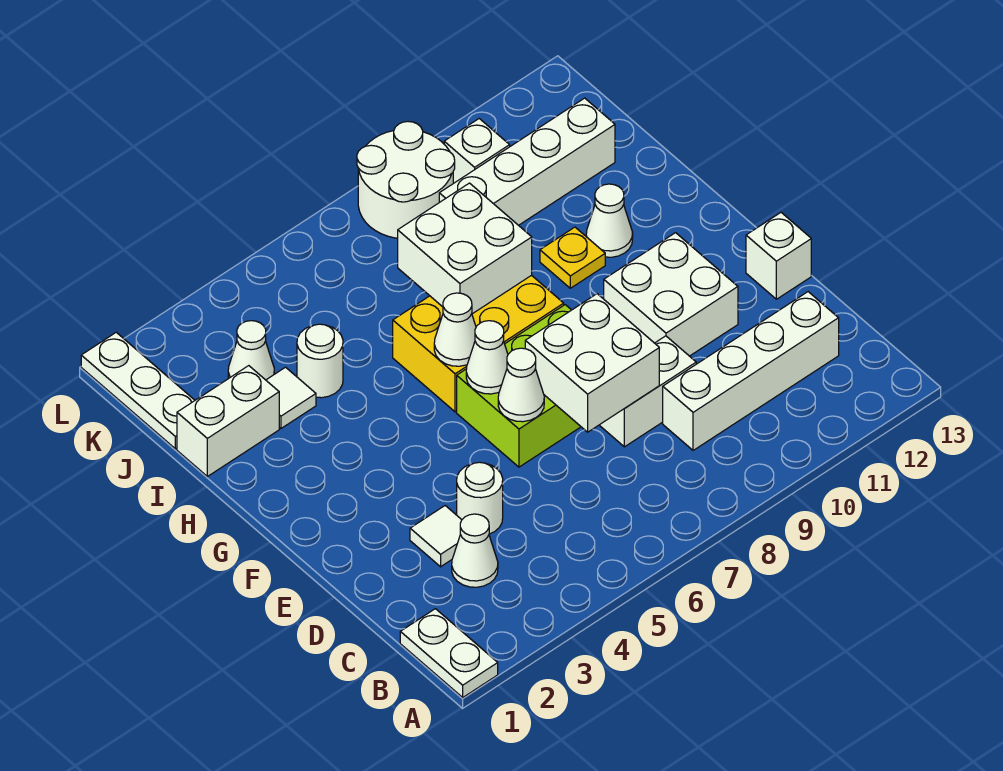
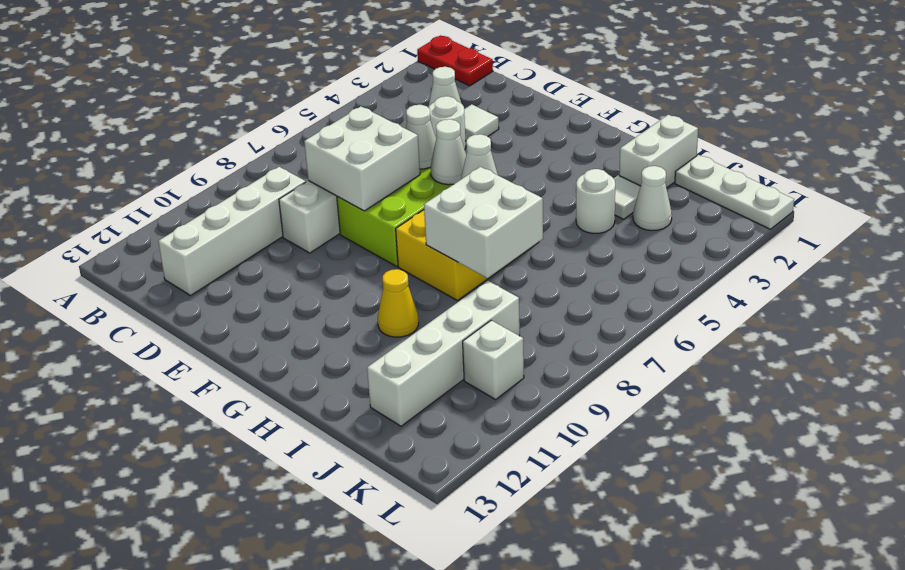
white 1x2 plate [400,609,498,697] -> red 1x2 plate [417,35,493,86]
white 2x2 brick [604,233,738,356] -> none
white 1x1 brick [746,213,811,299] -> none
yellow 1x1 plate [540,227,605,288] -> yellow 1x1 cone [378,269,419,337]
white 1x1 cone [586,184,633,257] -> none
white 2x2 round brick [357,122,455,238] -> none

